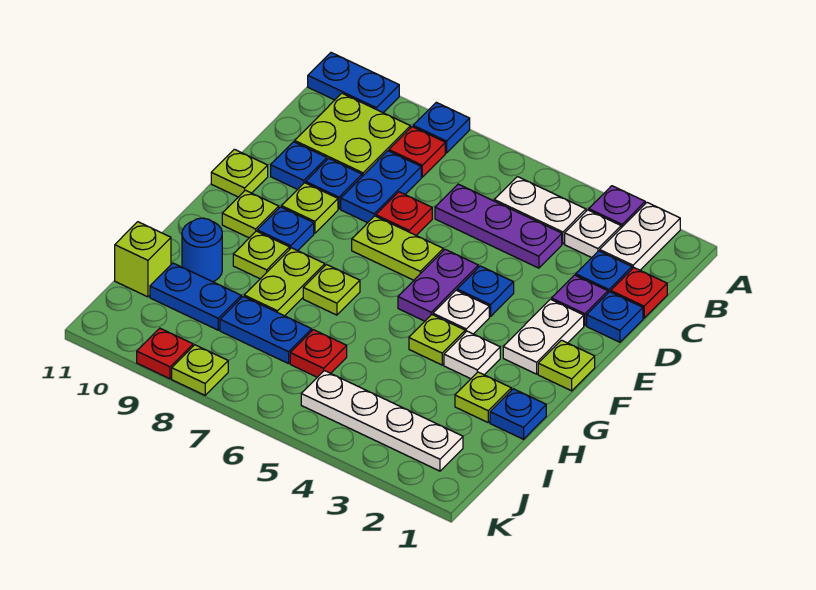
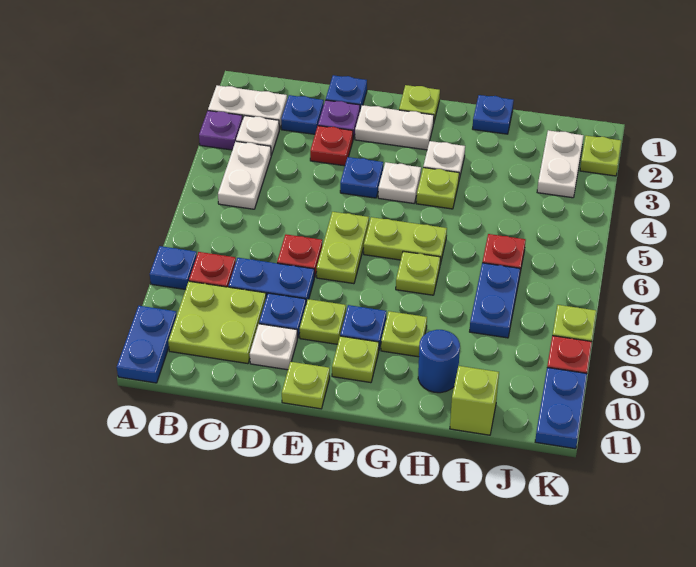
red 1x1 plate [611,268,667,318] -> red 1x1 plate moved to [310,126,353,166]
purple 1x3 plate [435,184,562,268] -> none
blue 1x1 plate [271,142,327,189] -> white 1x1 plate [250,324,297,370]
purple 1x2 plate [398,249,478,321] -> none
lime 1x2 plate [244,248,325,316] -> lime 1x2 plate moved to [364,217,447,264]
lime 1x1 plate [455,372,511,422] -> lime 1x1 plate moved to [580,136,621,176]
blue 1x2 plate [150,263,241,330] -> blue 1x2 plate moved to [535,368,587,449]
white 1x4 plate [301,371,463,471] -> white 1x2 plate [537,130,584,198]

